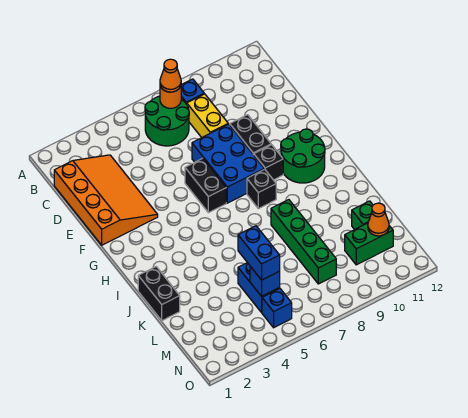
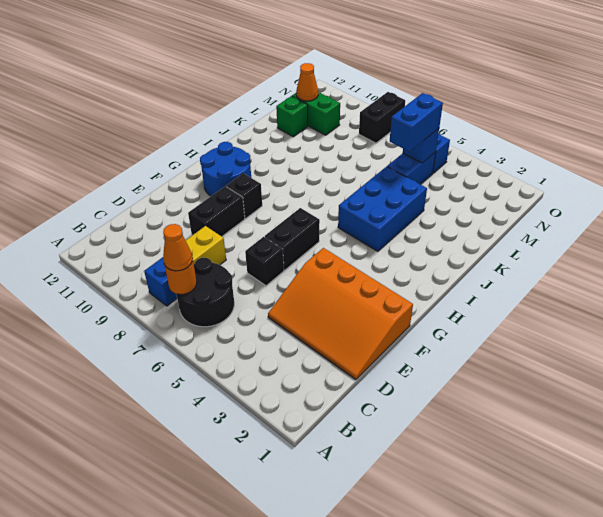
green 2x2 round brick [145,96,189,146] -> black 2x2 round brick [176,258,234,327]
orange 3x4 slope [54,155,158,245] -> orange 3x4 slope turned to [268,248,413,379]
blue 2x3 brick [192,124,264,203] -> blue 2x3 brick moved to [338,166,427,251]
green 2x2 round brick [281,129,325,183] -> blue 2x2 round brick [200,142,251,196]
black 1x1 brick [247,169,276,209] -> black 1x1 brick moved to [245,237,284,286]
black 1x2 brick [138,267,180,321] -> black 1x2 brick moved to [359,92,405,143]
green 1x4 brick [271,200,336,284] -> none

